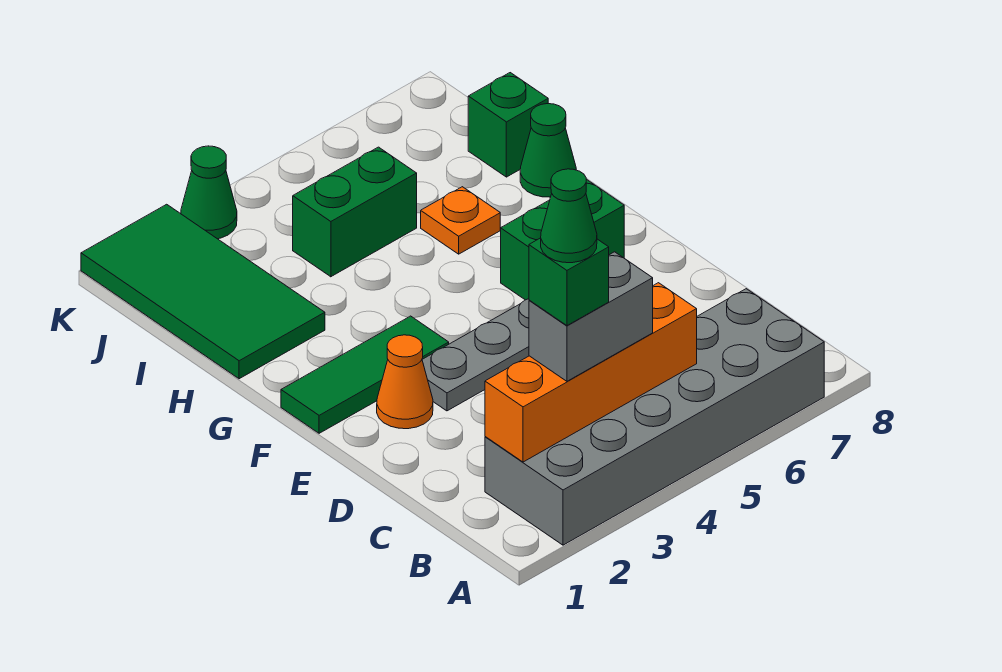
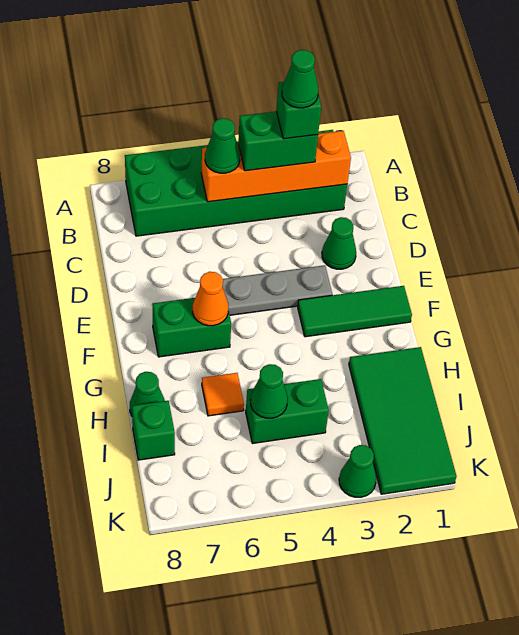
grey 2x6 brick [485,289,824,545] -> green 2x6 brick [125,130,347,236]
grey 1x2 brick [529,252,653,381] -> green 1x2 brick [238,111,318,171]
none -> green 1x1 cone [205,118,240,173]
none -> green 1x1 cone [322,217,356,269]
orange 1x1 cone [377,335,433,429] -> orange 1x1 cone moved to [193,272,228,326]
orange 1x1 plate [421,187,500,254] -> orange 1x1 tile [202,373,244,416]
none -> green 1x1 cone [251,364,288,418]

